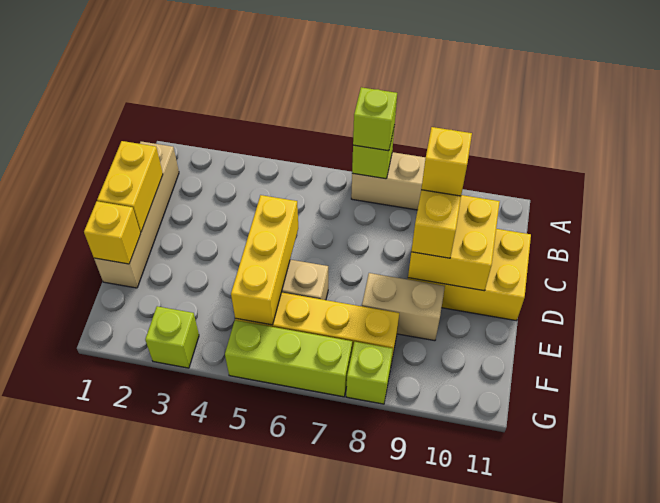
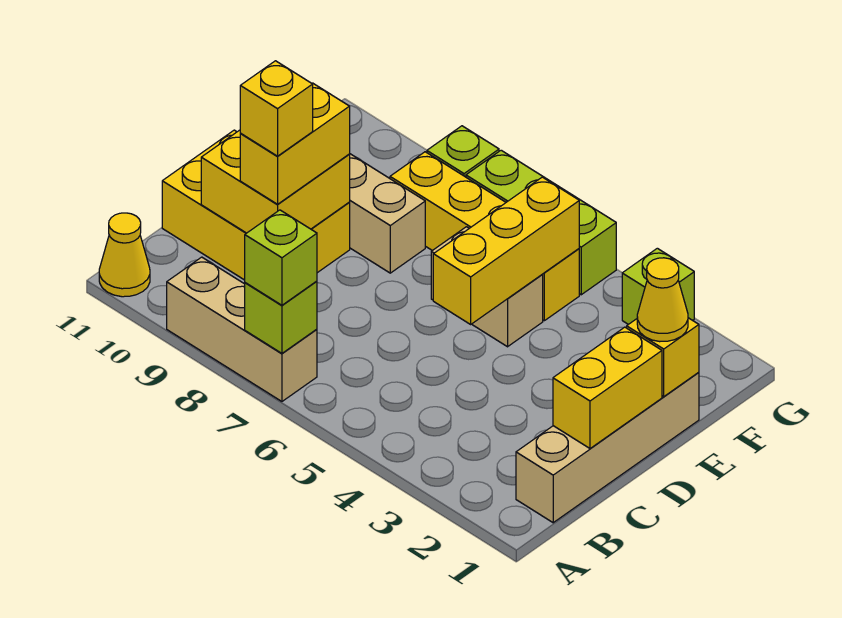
none -> yellow 1x1 cone [99,213,150,297]
none -> yellow 1x1 cone [637,258,688,342]

